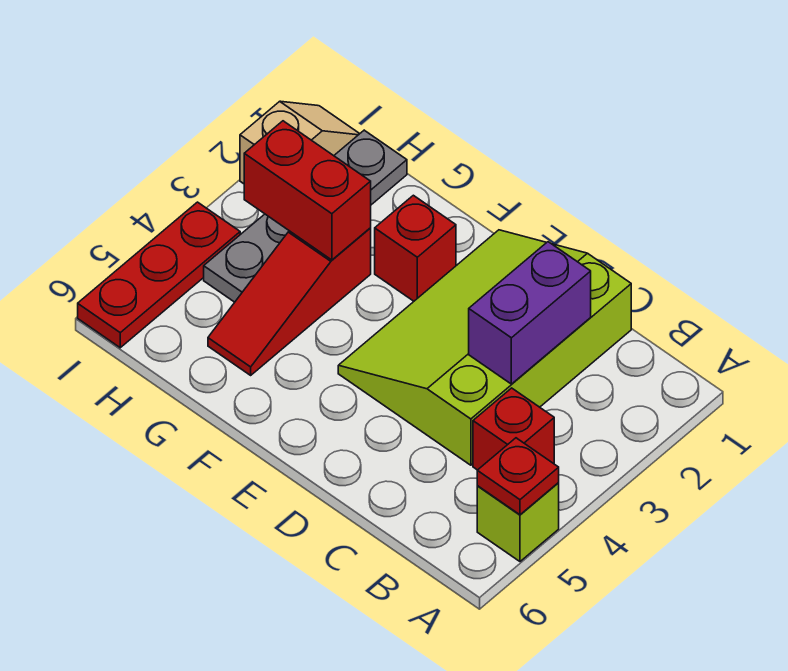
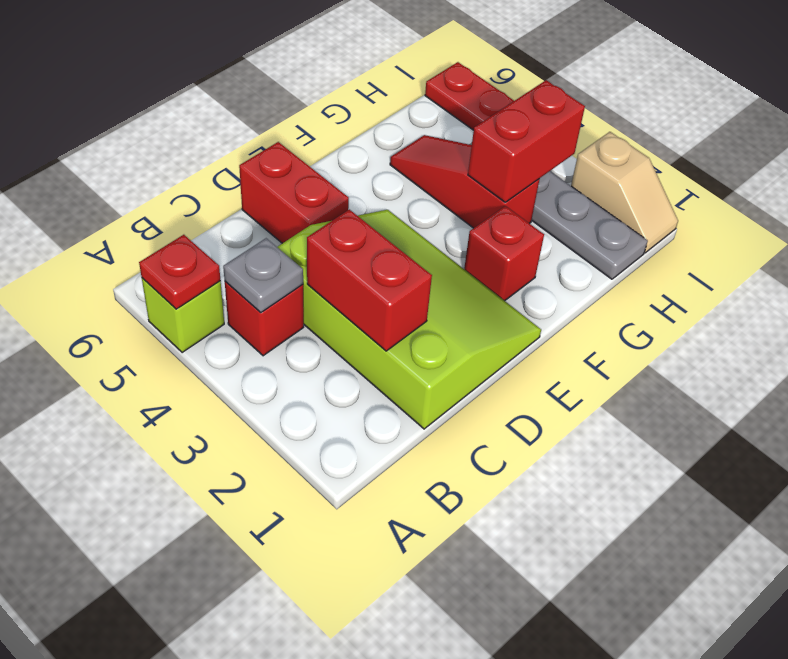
none -> grey 1x1 plate [223,238,303,313]
purple 1x2 brick [469,242,591,384] -> red 1x2 brick [307,209,432,351]
none -> red 1x2 brick [239,142,349,243]

